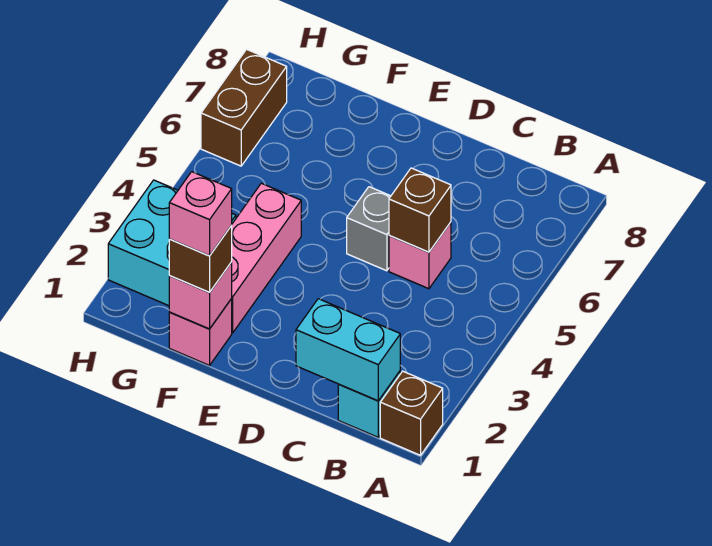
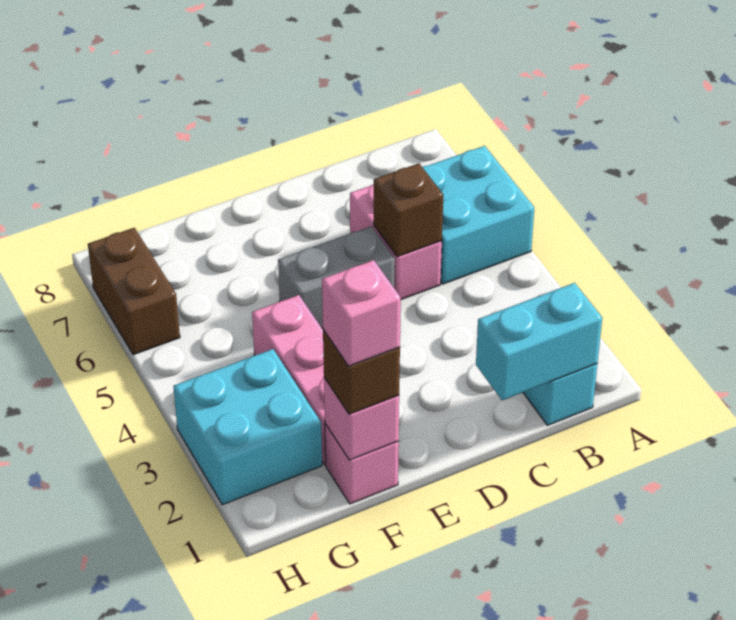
brown 1x1 brick [380,371,443,455] -> none
none -> cyan 2x2 brick [423,146,534,284]
pink 1x1 brick [389,222,451,289] -> pink 1x2 brick [350,184,442,299]
grey 1x1 brick [347,187,391,271] -> grey 1x2 brick [278,227,395,329]

